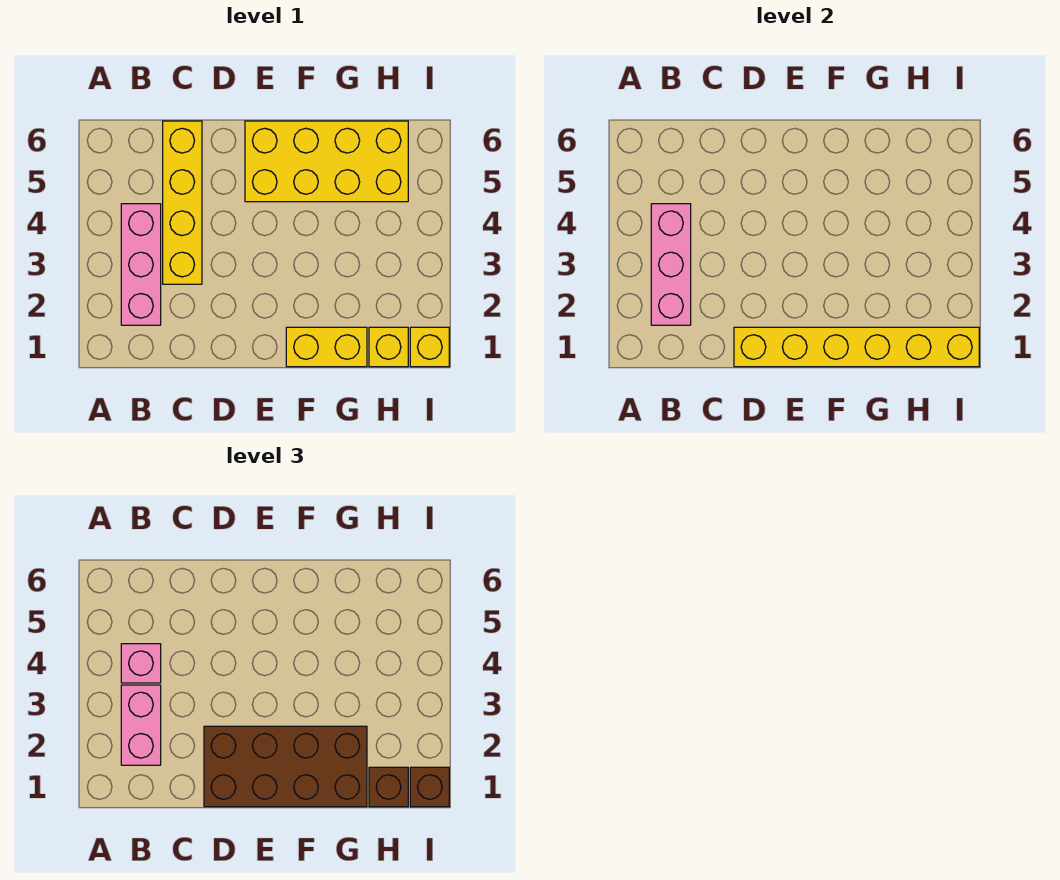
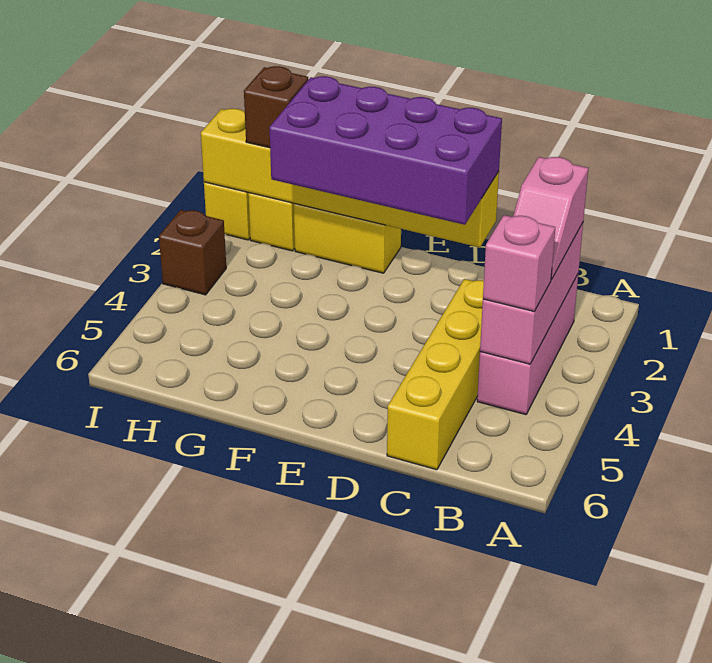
pink 1x2 brick [121,685,161,765] -> pink 1x2 slope [513,157,588,280]
brown 2x4 brick [204,726,367,807] -> purple 2x4 brick [269,76,502,225]
yellow 2x4 brick [245,121,408,202] -> none
brown 1x1 brick [410,767,449,807] -> brown 1x1 brick moved to [159,210,226,295]

